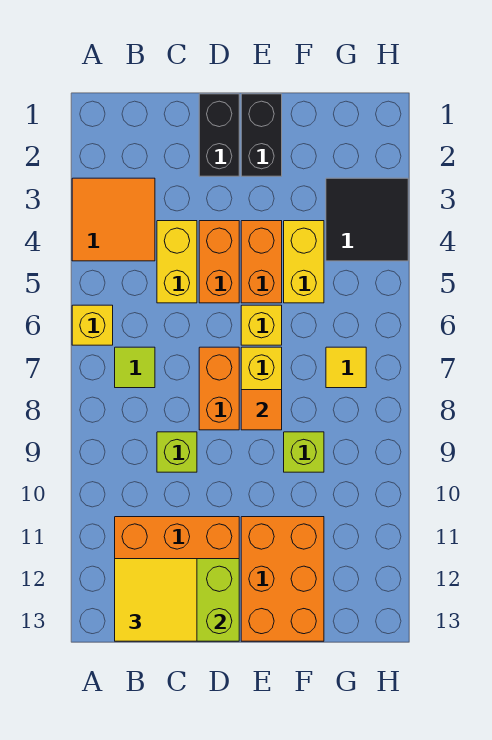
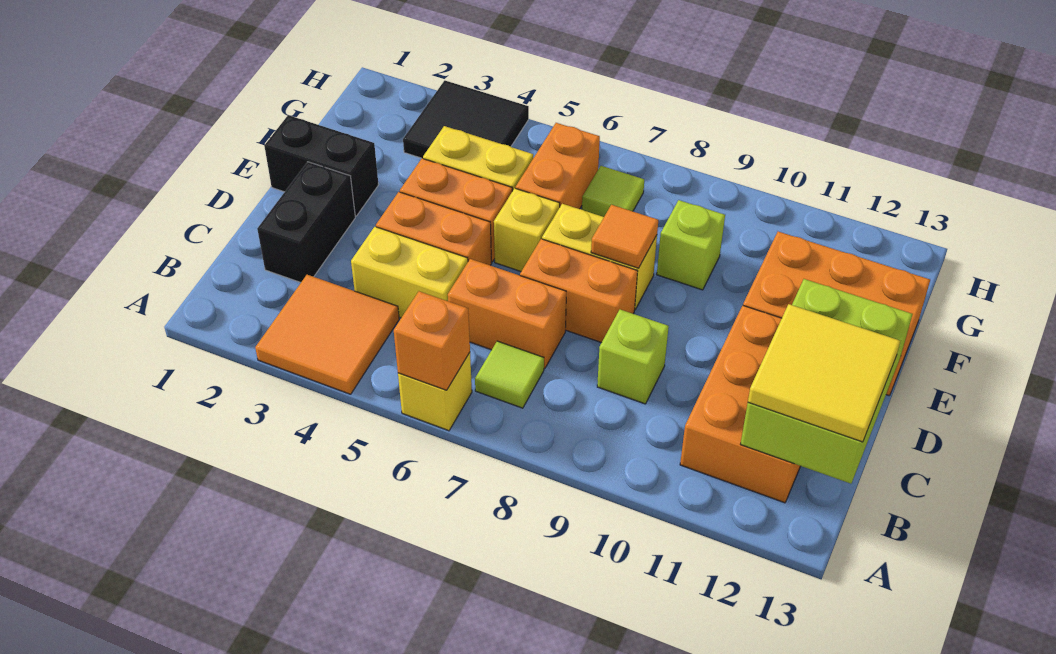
none -> orange 1x1 brick [394,291,470,390]
none -> orange 1x2 brick [448,259,566,369]
black 1x2 brick [199,94,239,176] -> black 1x2 brick turned to [257,162,355,283]
none -> orange 1x2 brick [516,123,600,209]
yellow 1x1 tile [326,347,366,388] -> lime 1x1 tile [582,166,644,217]

